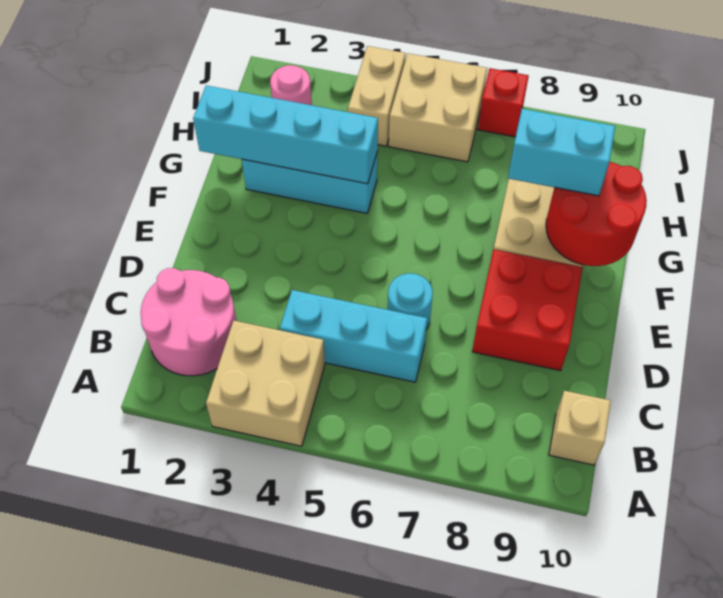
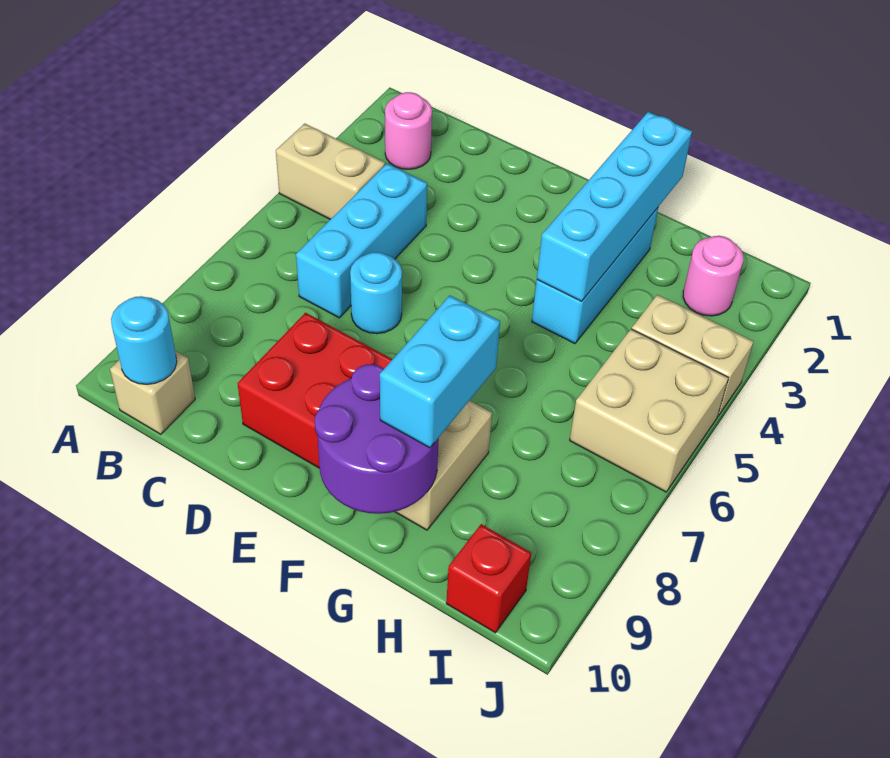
tan 2x2 brick [206,321,325,446] -> tan 1x2 brick [276,124,385,219]
pink 2x2 round brick [141,268,237,376] -> pink 1x1 round brick [385,92,432,169]
none -> cyan 1x1 round brick [111,296,177,384]
red 2x2 round brick [546,162,647,266] -> purple 2x2 round brick [315,364,439,514]
red 1x1 brick [478,68,529,137] -> red 1x1 brick moved to [446,524,531,633]

